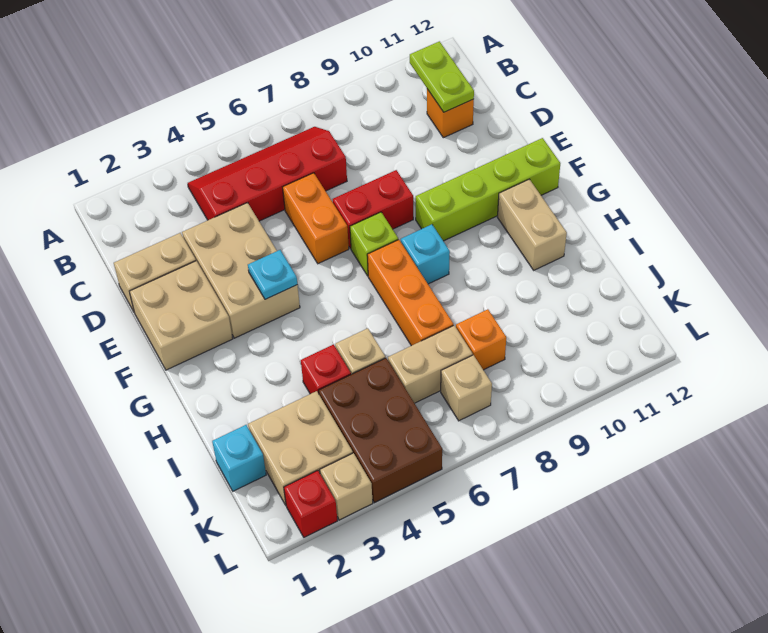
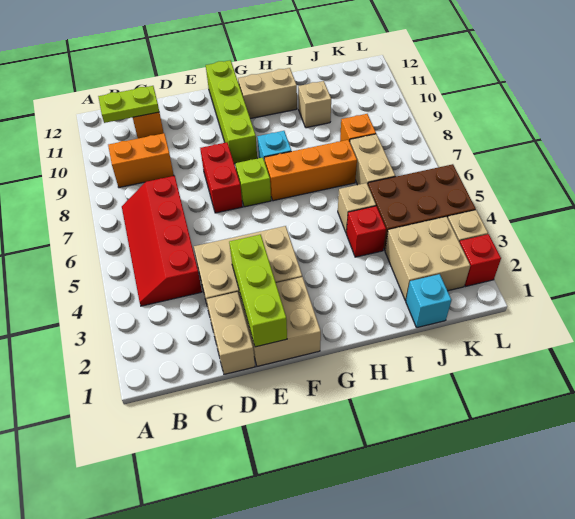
orange 1x2 brick [283,173,349,264] -> orange 1x2 brick moved to [108,133,174,188]
none -> lime 1x3 brick [229,235,287,347]
cyan 1x1 plate [248,250,297,299] -> none
tan 1x1 brick [441,355,492,421] -> tan 1x1 brick moved to [298,81,331,128]

